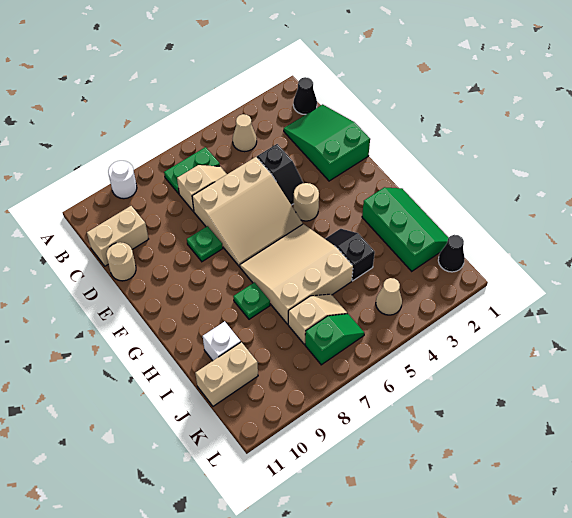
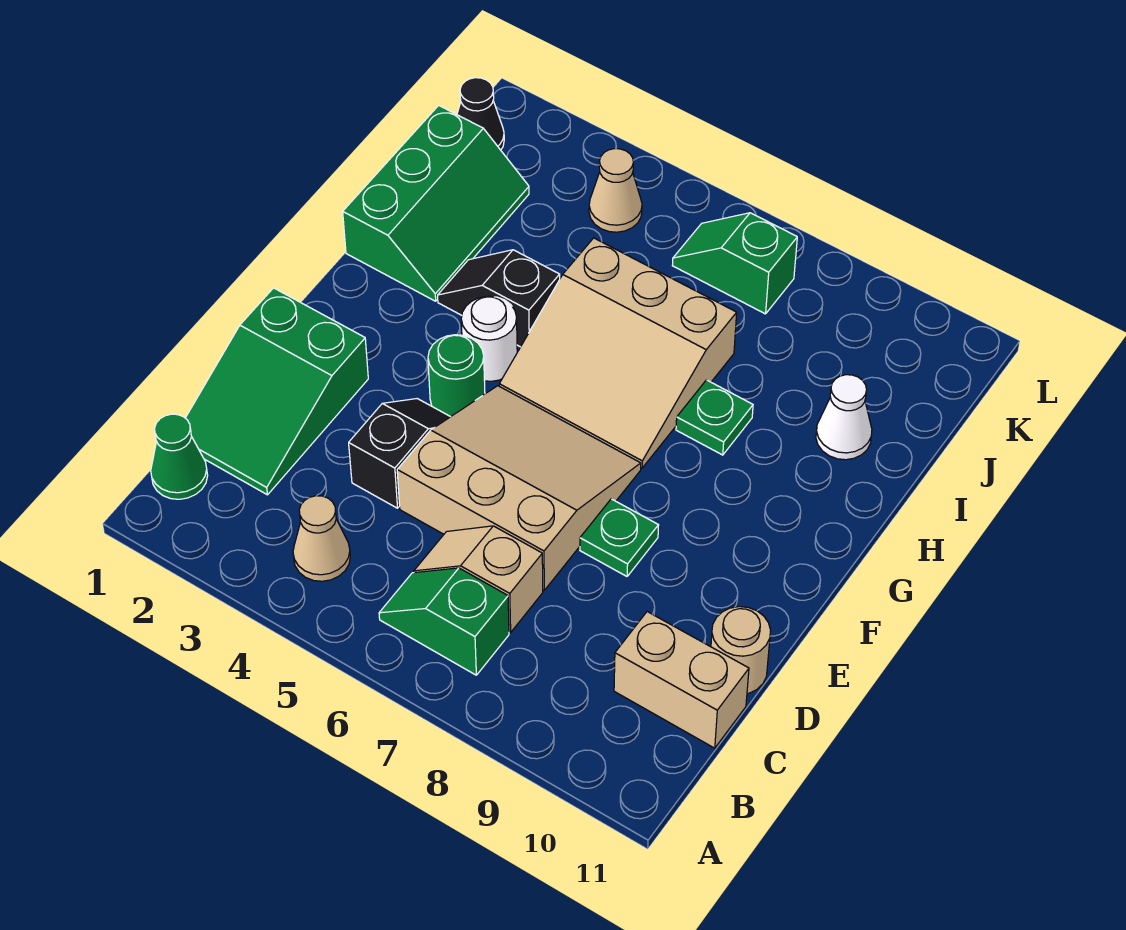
white 1x1 round brick [108,161,137,199] -> white 1x1 round brick moved to [461,296,517,381]
black 1x1 cone [293,77,317,115] -> green 1x1 cone [151,414,208,499]
green 1x2 plate [164,147,220,194] -> green 1x2 slope [379,568,509,675]
tan 1x1 round brick [294,183,319,221] -> green 1x1 round brick [428,335,485,417]
green 2x3 slope [362,187,449,271] -> green 2x3 slope turned to [343,105,529,301]
black 1x2 slope [325,229,375,281] -> black 1x2 slope turned to [438,250,560,347]
white 1x1 brick [203,321,241,361] -> white 1x1 cone [816,375,872,460]
tan 1x2 slope [288,294,347,344] -> none
tan 1x2 brick [195,342,258,406] -> none

